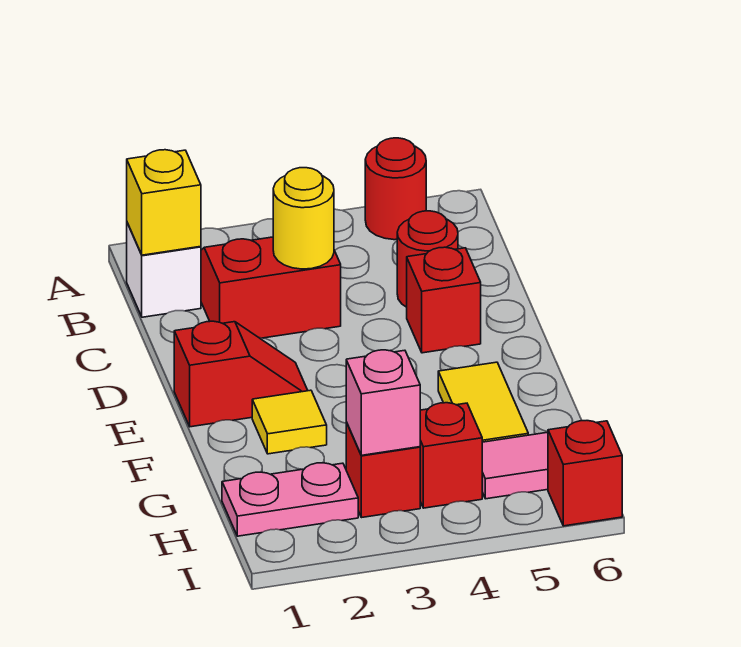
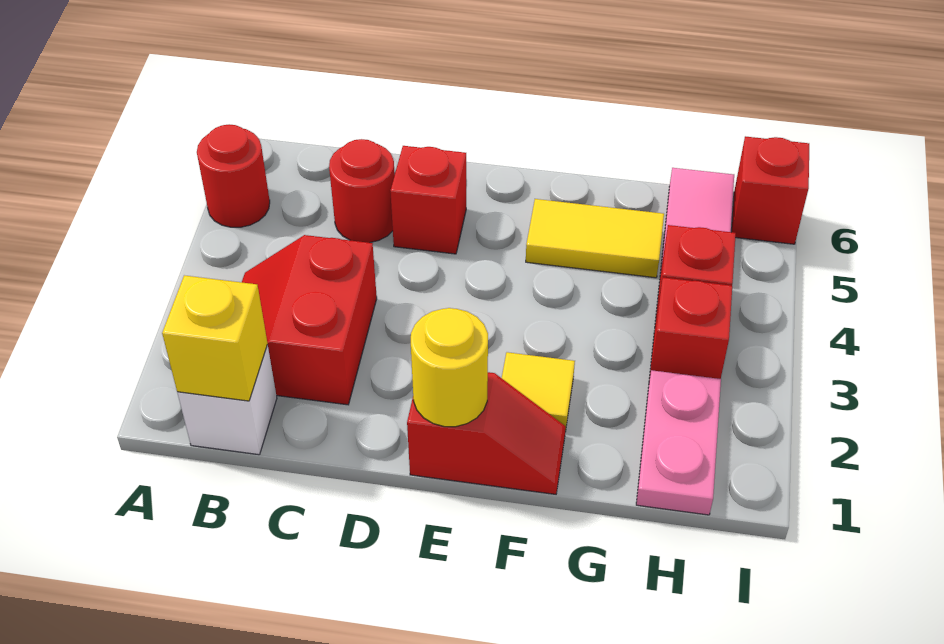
yellow 1x1 round brick [273,168,334,269] -> yellow 1x1 round brick moved to [411,308,488,427]
red 1x2 slope [174,321,308,427] -> red 1x2 slope turned to [407,372,566,494]
pink 1x1 brick [346,350,420,455] -> none

